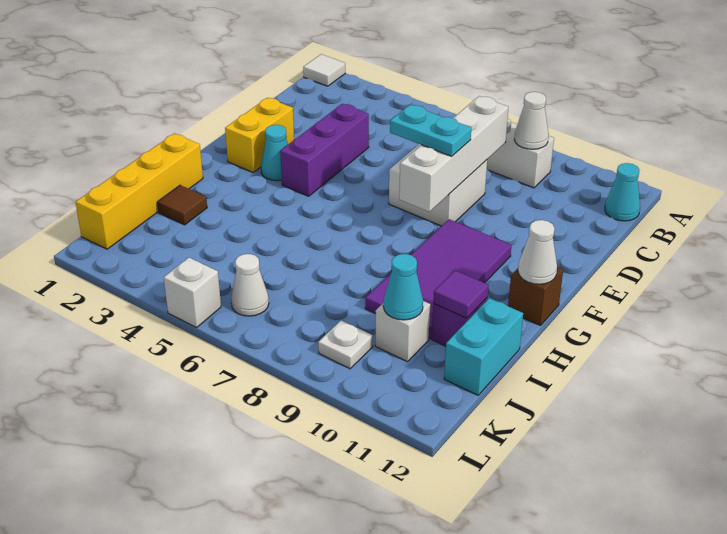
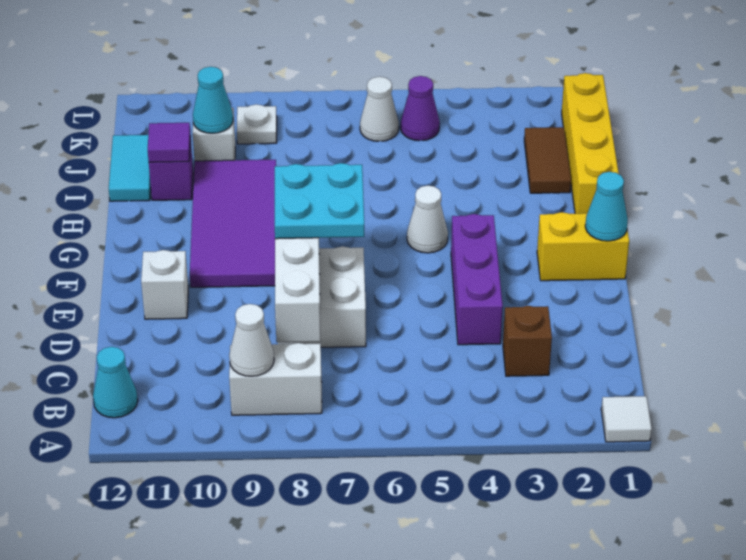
yellow 1x2 brick [225,98,294,172] -> yellow 1x2 brick turned to [537,212,629,281]
cyan 1x2 plate [390,105,471,156] -> cyan 2x2 plate [275,163,364,239]
cyan 1x1 cone [261,125,288,181] -> cyan 1x1 cone moved to [585,172,628,241]
brown 1x1 brick [508,267,563,326] -> brown 1x1 brick moved to [503,306,552,376]
white 1x1 cone [518,220,557,284] -> white 1x1 cone moved to [407,186,448,253]
brown 1x1 tile [157,185,207,225] -> brown 1x2 tile [524,127,571,193]
cyan 1x2 brick [444,298,523,395] -> cyan 1x2 tile [109,135,151,201]
none -> purple 1x1 cone [401,76,440,141]
white 1x1 brick [164,258,221,327] -> white 1x1 brick moved to [141,250,188,319]

